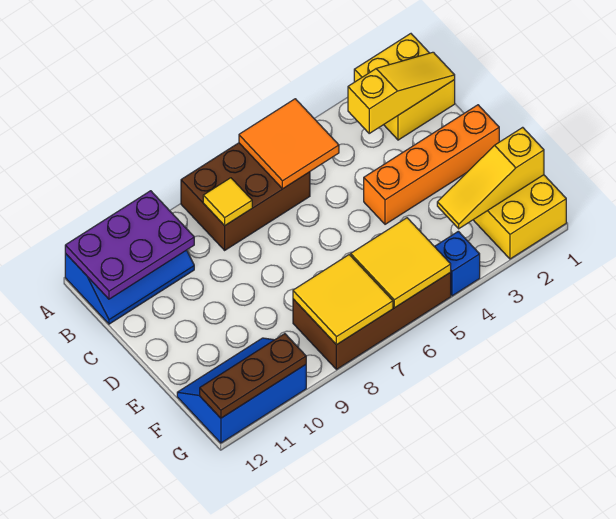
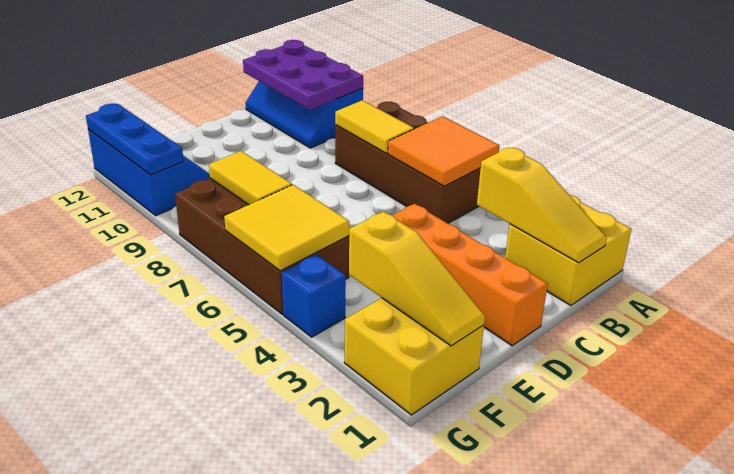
brown 2x3 brick [181,143,310,250] -> brown 2x4 brick [335,102,481,223]
yellow 1x1 tile [203,178,252,226] -> yellow 1x2 tile [335,100,414,153]
yellow 1x3 slope [437,127,544,229] -> yellow 1x3 slope turned to [349,211,485,346]
yellow 2x2 tile [293,255,393,345] -> yellow 1x2 tile [209,151,292,205]
brown 1x3 plate [200,334,306,418] -> blue 1x3 plate [86,104,184,175]

